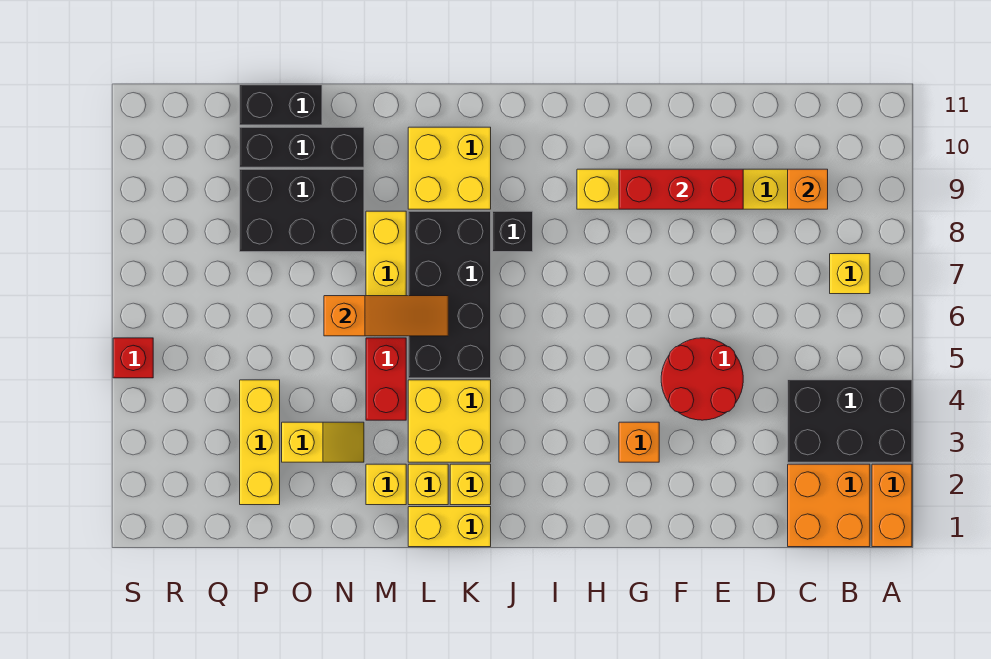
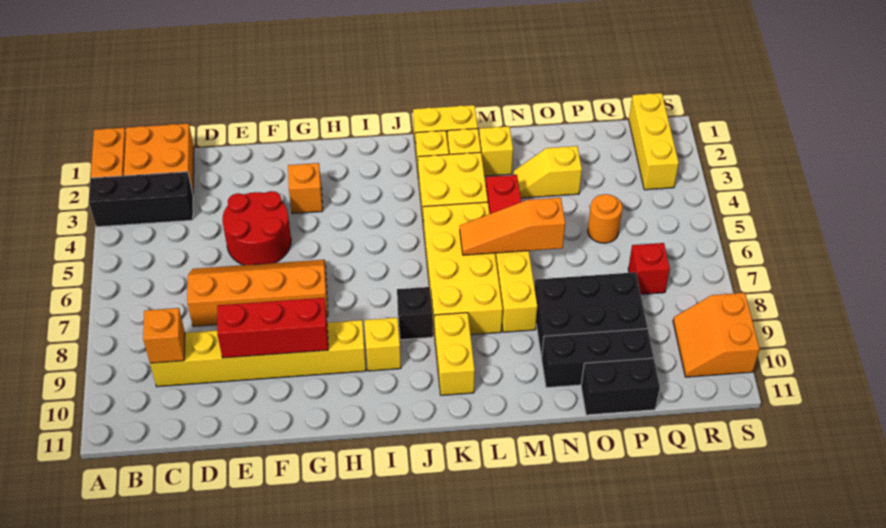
black 2x3 brick [788,380,912,462] -> black 1x3 brick [89,172,193,227]
yellow 1x1 brick [830,254,870,294] -> yellow 1x1 brick moved to [364,318,401,371]
none -> orange 2x4 slope [187,260,328,326]
black 2x4 brick [408,211,491,378] -> yellow 2x4 brick [423,202,503,337]
yellow 2x2 brick [408,127,491,209] -> yellow 1x2 brick [434,313,475,395]
yellow 1x3 brick [240,380,280,505] -> yellow 1x3 brick moved to [629,93,679,190]
none -> orange 1x1 round brick [588,194,622,243]
none -> orange 2x2 slope [673,293,760,377]
red 1x1 brick [113,338,153,378] -> red 1x1 brick moved to [628,243,670,294]

